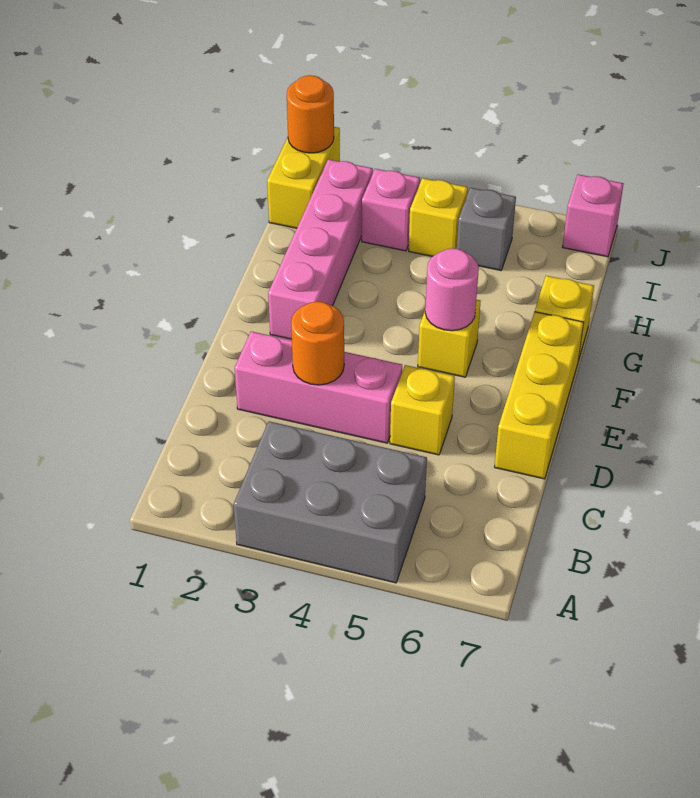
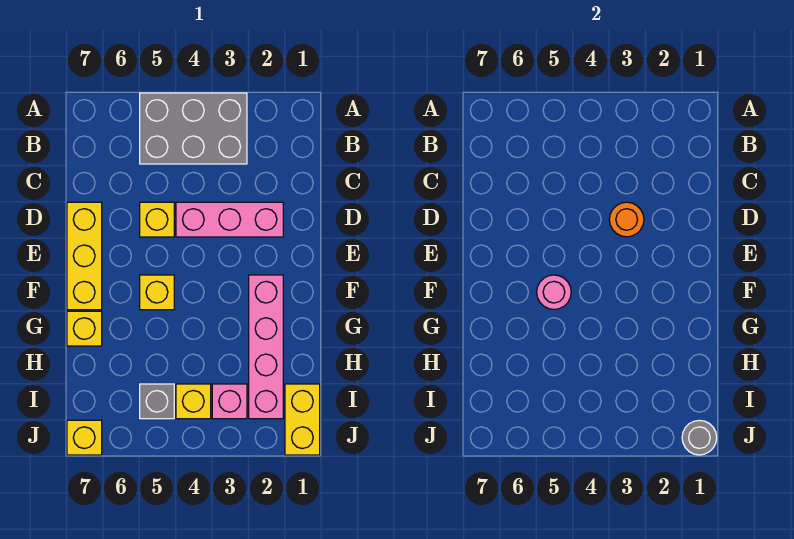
orange 1x1 round brick [287,75,334,153] -> grey 1x1 round brick [682,420,717,455]
pink 1x1 brick [563,174,623,257] -> yellow 1x1 brick [67,420,102,455]

